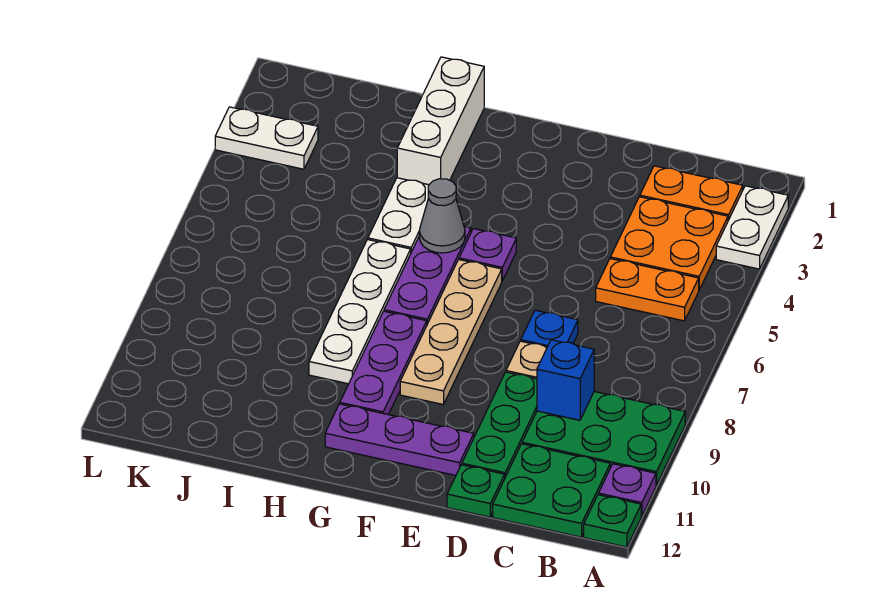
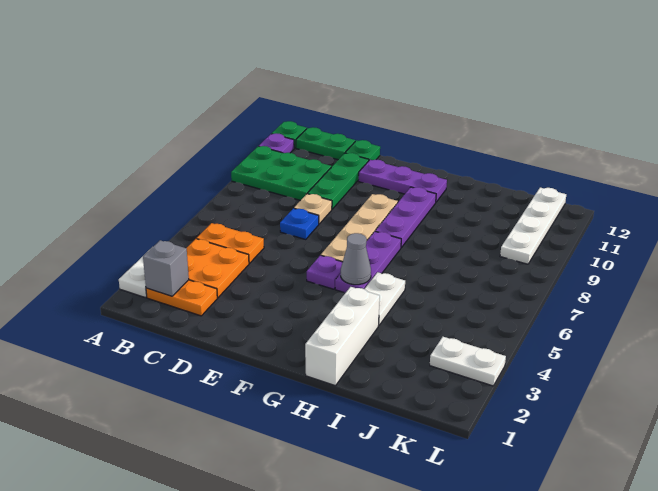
none -> grey 1x1 brick [143,240,189,296]
green 2x2 plate [493,444,610,537] -> green 1x2 plate [296,127,355,160]
blue 1x1 brick [537,340,594,420] -> none
white 1x4 plate [309,240,411,384] -> white 1x4 plate moved to [500,188,566,264]

